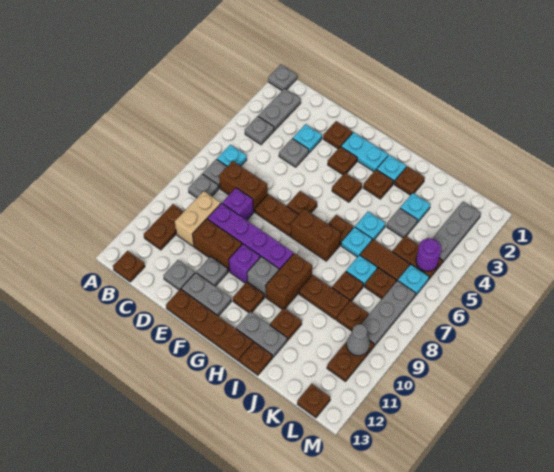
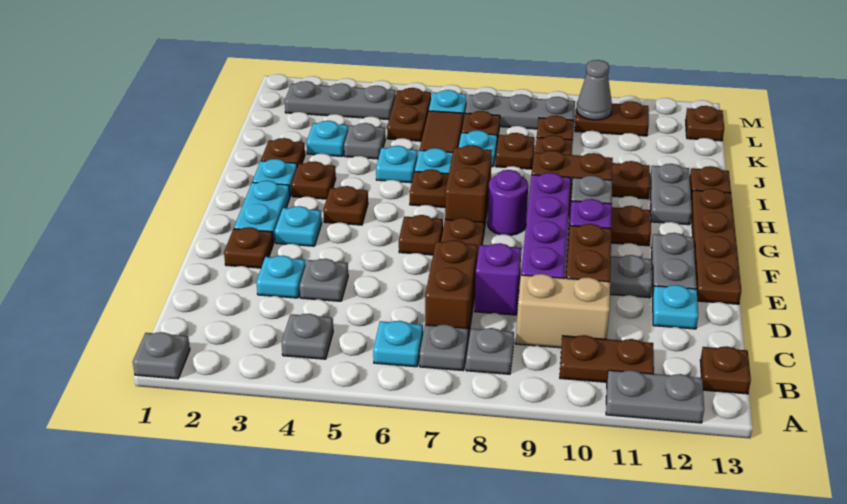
grey 1x2 plate [258,88,301,130] -> grey 1x2 plate moved to [606,370,704,423]
grey 1x1 plate [164,260,195,290] -> cyan 1x1 plate [653,285,698,329]
brown 1x1 plate [328,147,357,175] -> cyan 1x1 plate [275,206,322,246]
purple 1x1 round brick [416,238,441,271] -> purple 1x1 round brick moved to [487,170,528,235]

